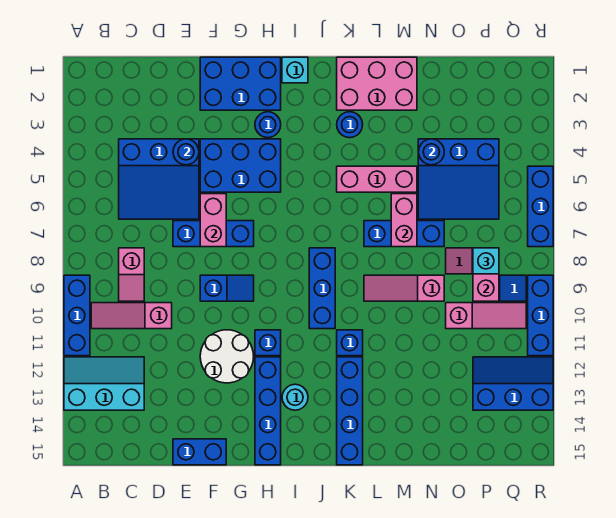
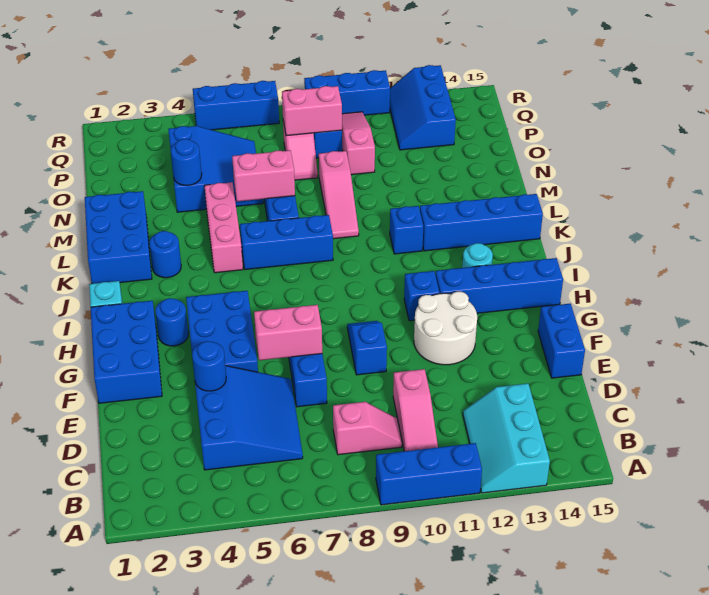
blue 1x3 brick [309,248,335,329] -> blue 1x3 brick moved to [240,215,333,270]
pink 2x3 brick [337,57,417,110] -> blue 2x3 brick [85,191,152,284]
cyan 1x1 brick [473,248,499,274] -> none

